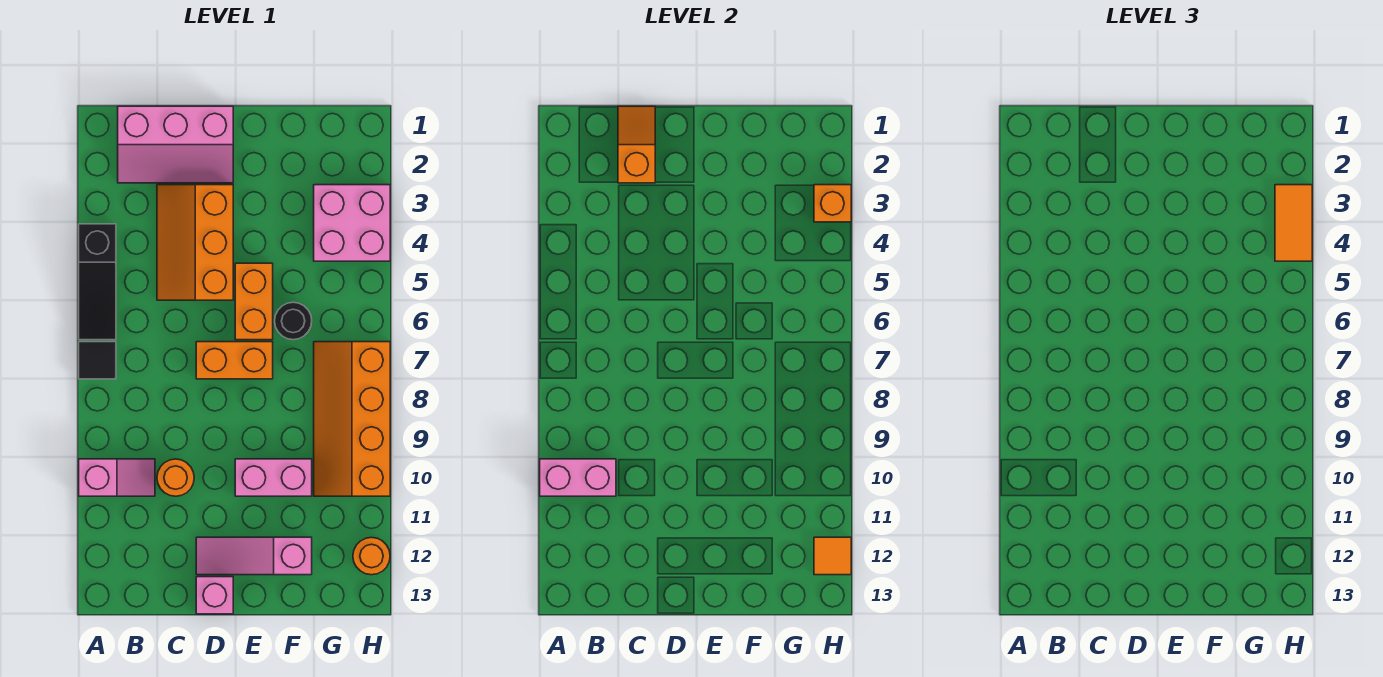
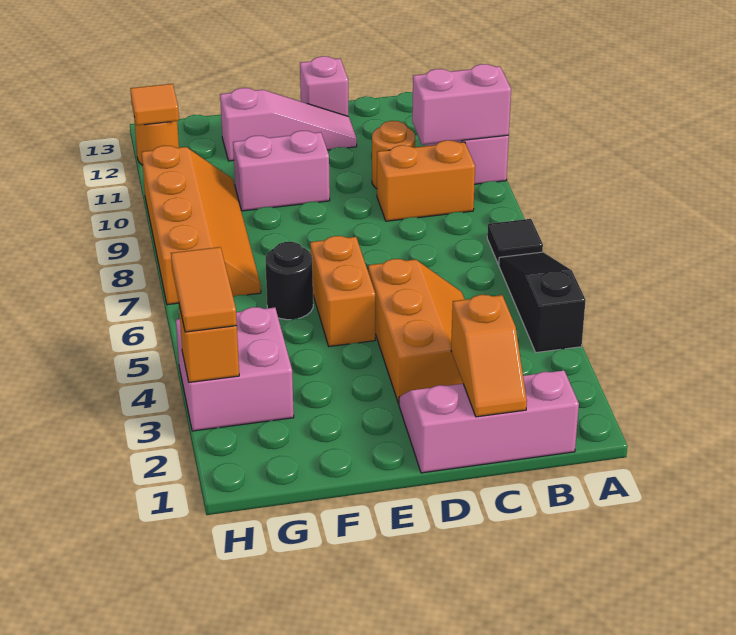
orange 1x2 brick [196,342,273,379] -> orange 1x2 brick moved to [377,140,475,221]

